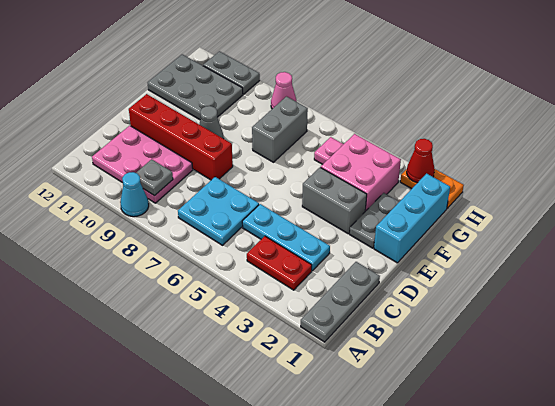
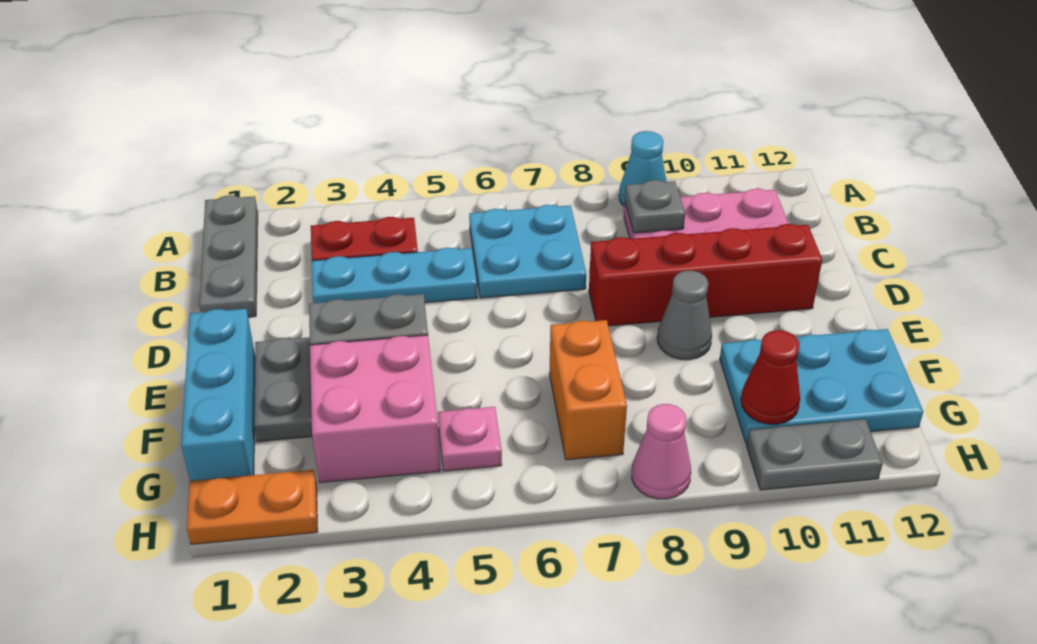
grey 1x2 brick [252,97,308,162] -> orange 1x2 brick [549,320,627,460]
grey 2x3 plate [148,54,243,120] -> cyan 2x3 plate [720,329,923,443]
red 1x1 cone [407,139,435,183] -> red 1x1 cone moved to [741,330,800,424]

